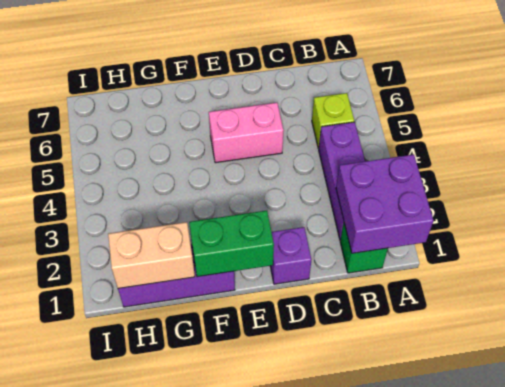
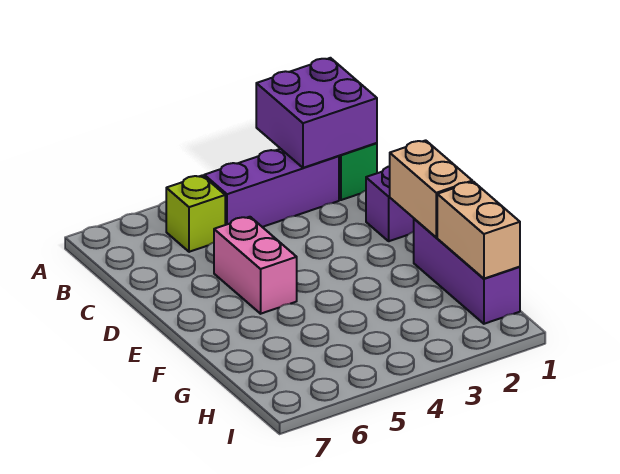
green 1x2 brick [189,211,274,277] -> tan 1x2 brick [390,140,472,237]

